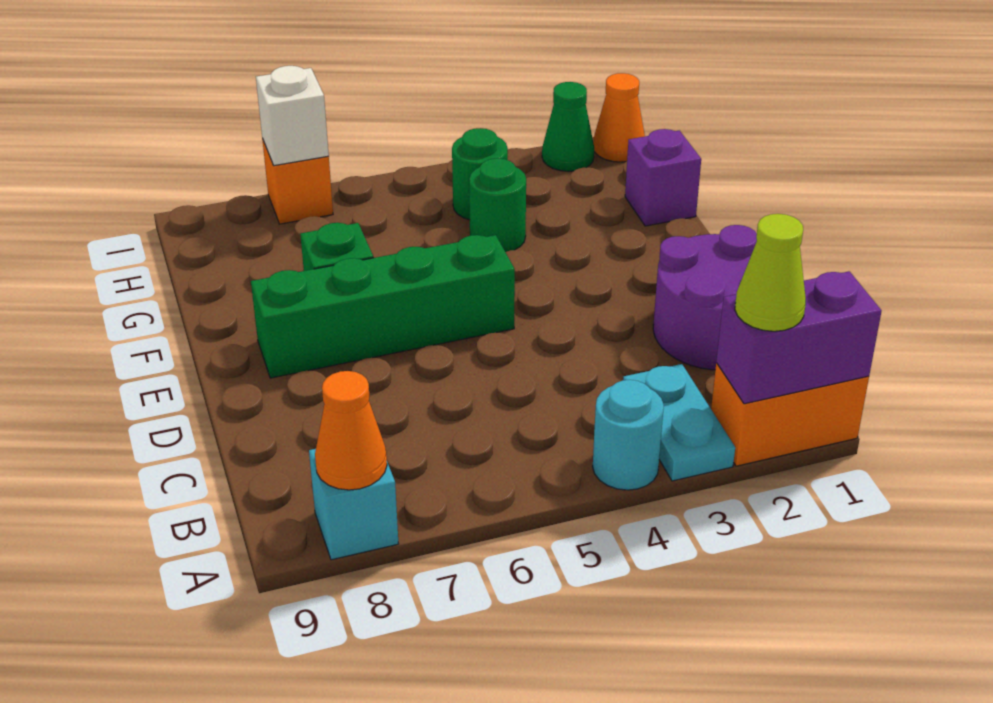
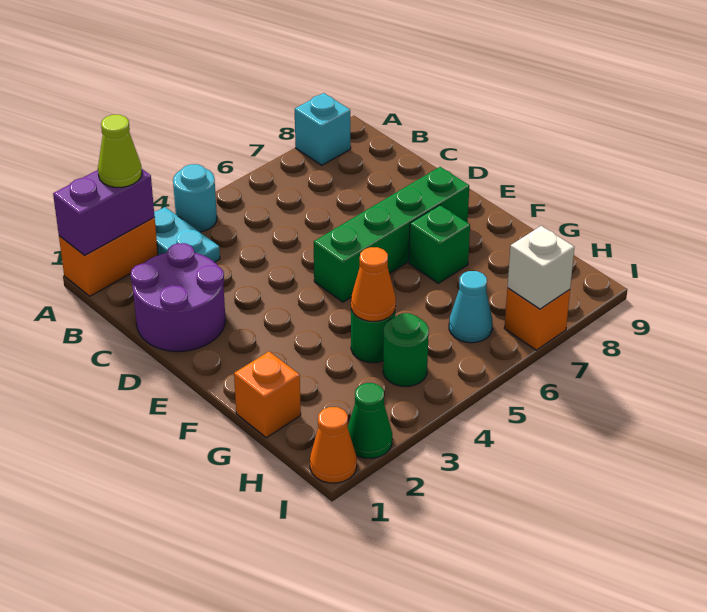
orange 1x1 cone [315,371,387,490] -> orange 1x1 cone moved to [351,247,396,321]
purple 1x1 brick [625,129,701,226] -> orange 1x1 brick [234,352,301,438]
none -> cyan 1x1 cone [449,271,493,343]

